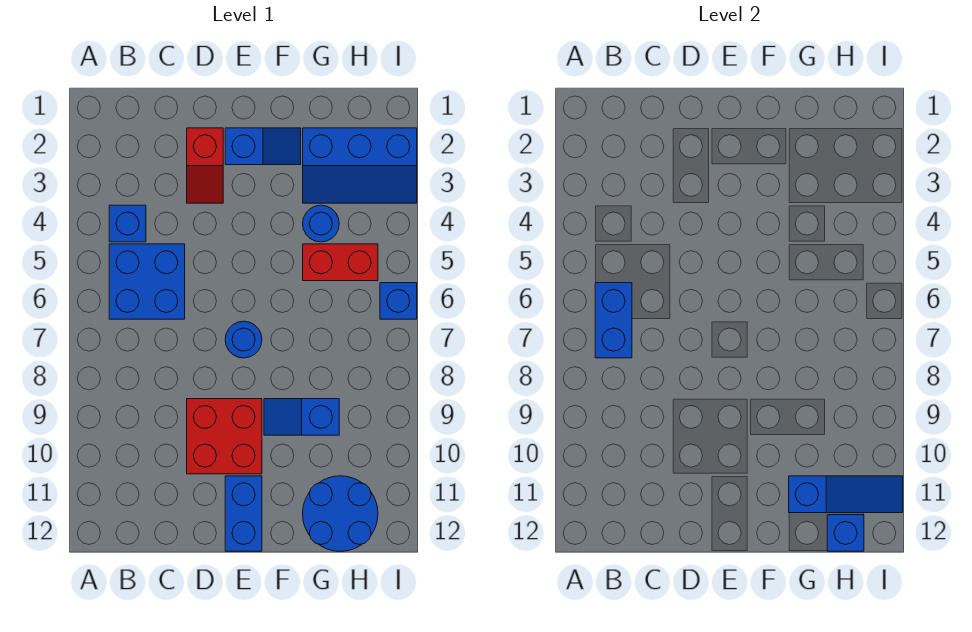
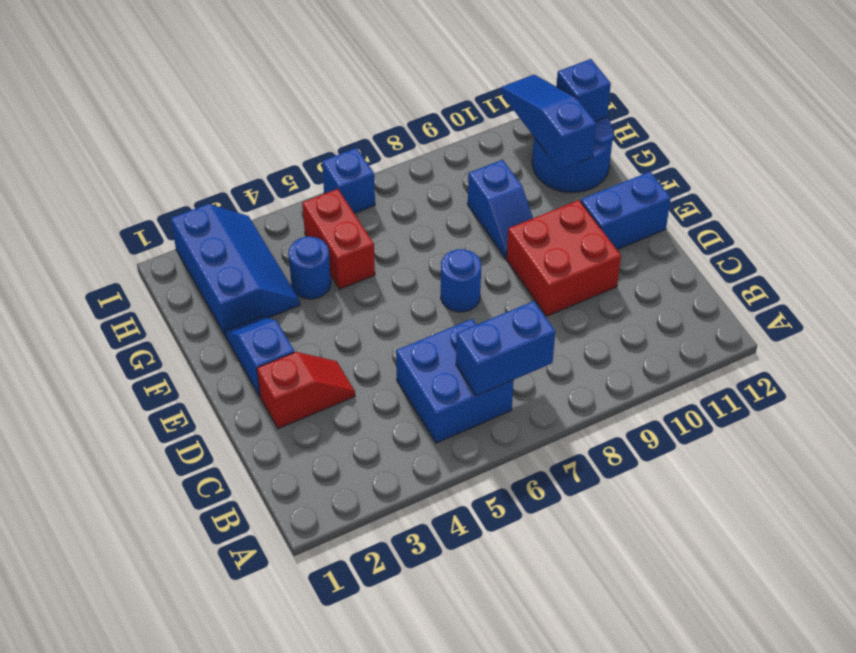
blue 1x1 brick [109,205,146,242] -> none

